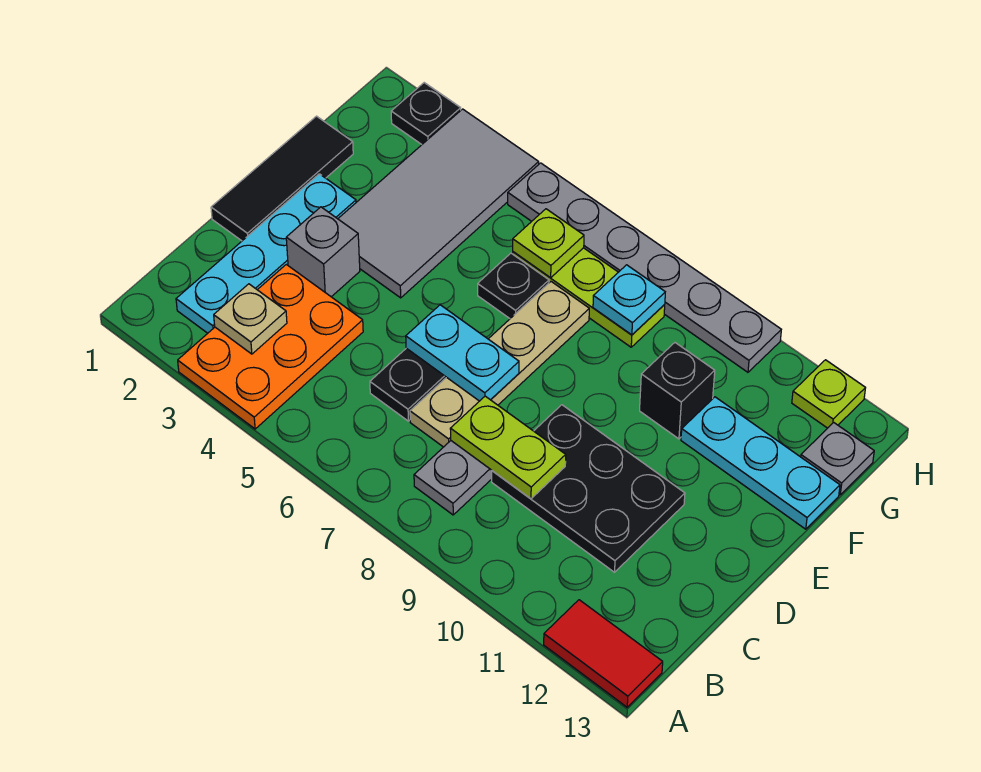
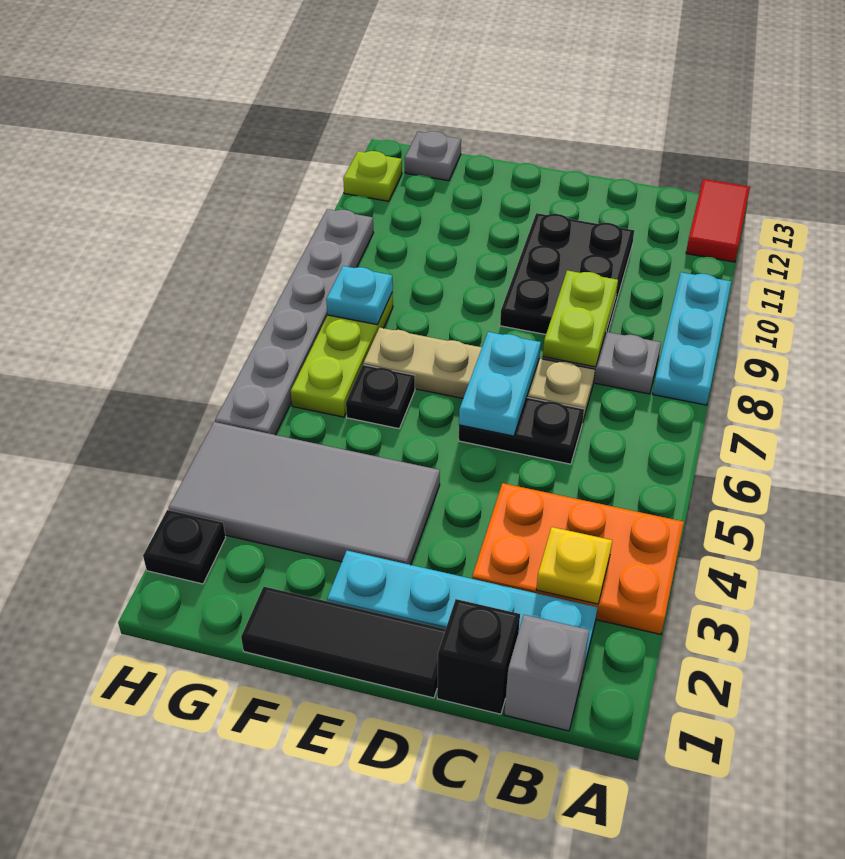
tan 1x1 plate [214,284,287,354] -> yellow 1x1 plate [536,527,612,604]
grey 1x1 brick [286,207,360,297] -> grey 1x1 brick moved to [504,615,589,731]
black 1x1 brick [640,343,715,439] -> black 1x1 brick moved to [437,599,520,714]
cyan 1x3 plate [681,397,840,529] -> cyan 1x3 plate moved to [653,272,731,405]
lime 1x1 plate [513,209,584,278] -> none

